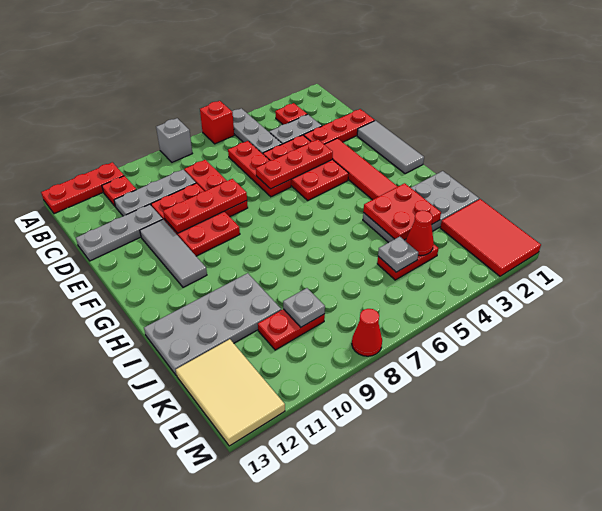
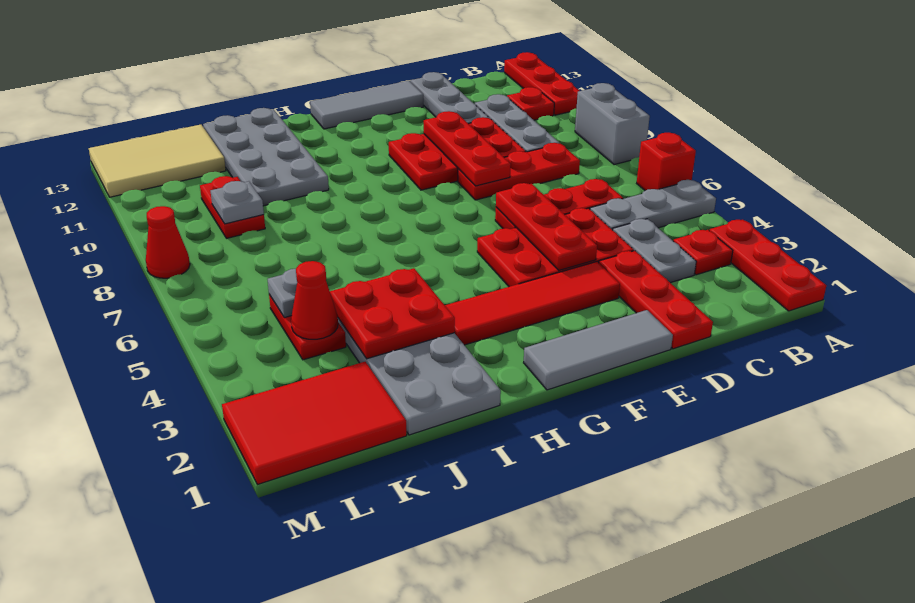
none -> red 1x3 plate [709,220,826,311]
grey 1x1 brick [156,118,192,162] -> grey 1x2 brick [575,83,650,165]
grey 1x3 tile [140,220,207,287] -> grey 1x3 tile moved to [310,81,423,129]

